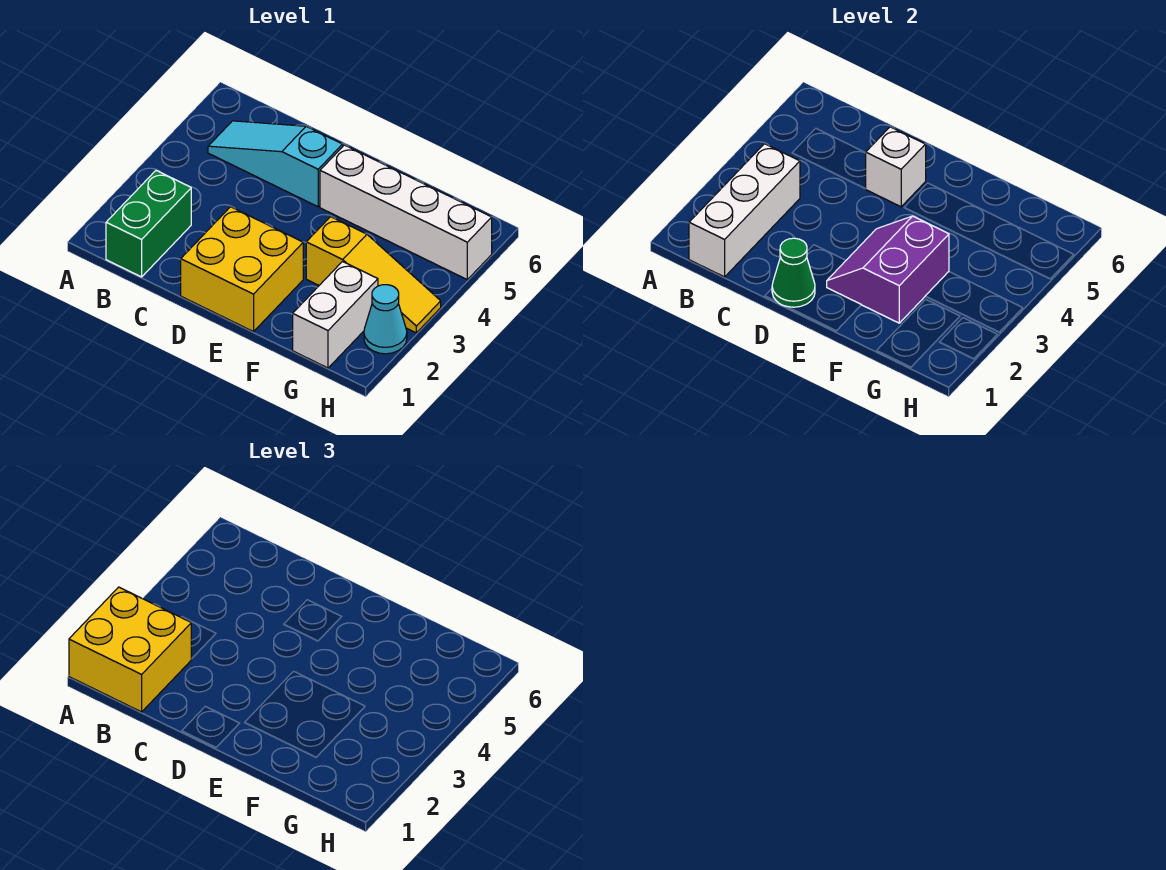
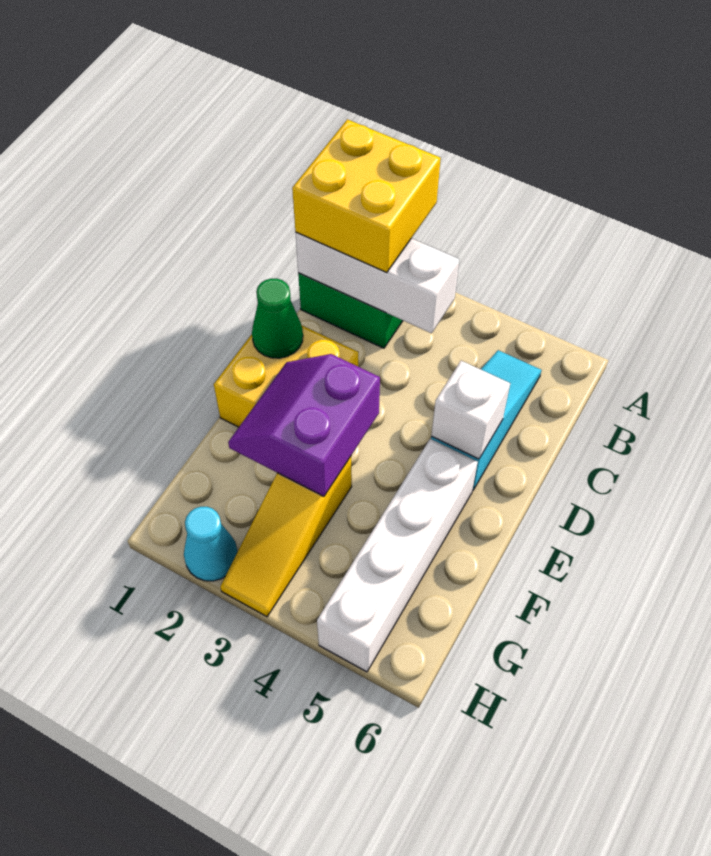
purple 2x2 slope [827,216,949,323] -> purple 2x2 slope turned to [228,354,380,496]
white 1x2 brick [293,262,378,368] -> none

